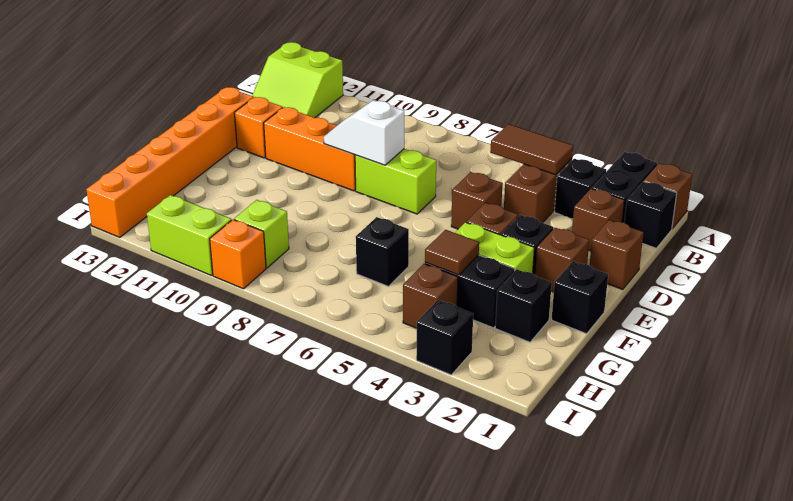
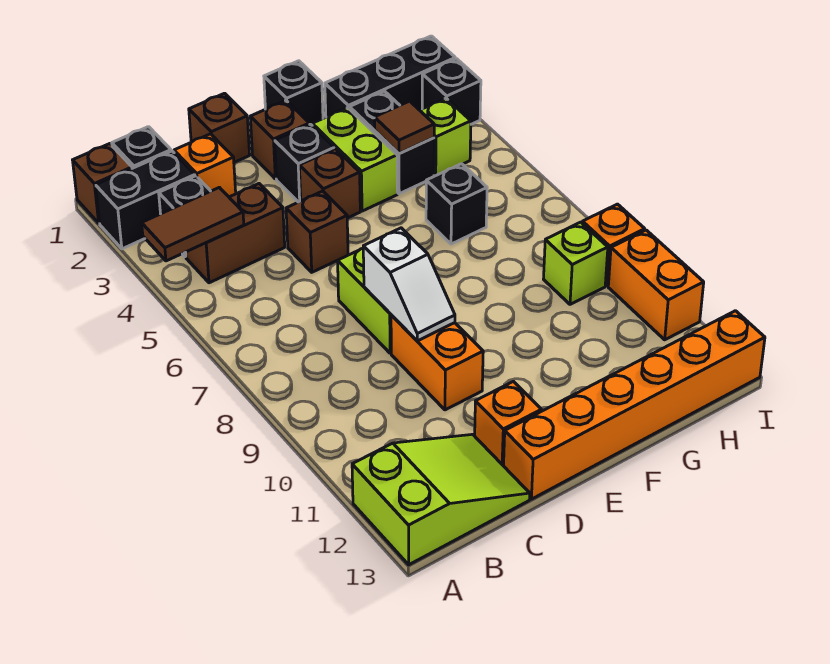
lime 2x2 slope [252,42,343,118] -> lime 2x3 slope [352,434,530,565]
brown 1x2 tile [490,124,573,175] -> brown 1x2 tile turned to [142,187,244,261]
brown 1x1 brick [572,188,624,251] -> orange 1x1 brick [174,134,236,197]
orange 1x3 brick [264,107,356,191] -> orange 1x2 brick [391,315,483,410]
black 1x1 brick [495,269,552,342] -> black 1x3 brick [325,36,455,117]
brown 1x1 brick [403,264,458,328] -> lime 1x1 brick [420,98,471,176]
lime 1x2 brick [147,195,231,276] -> orange 1x2 brick [608,230,704,340]

